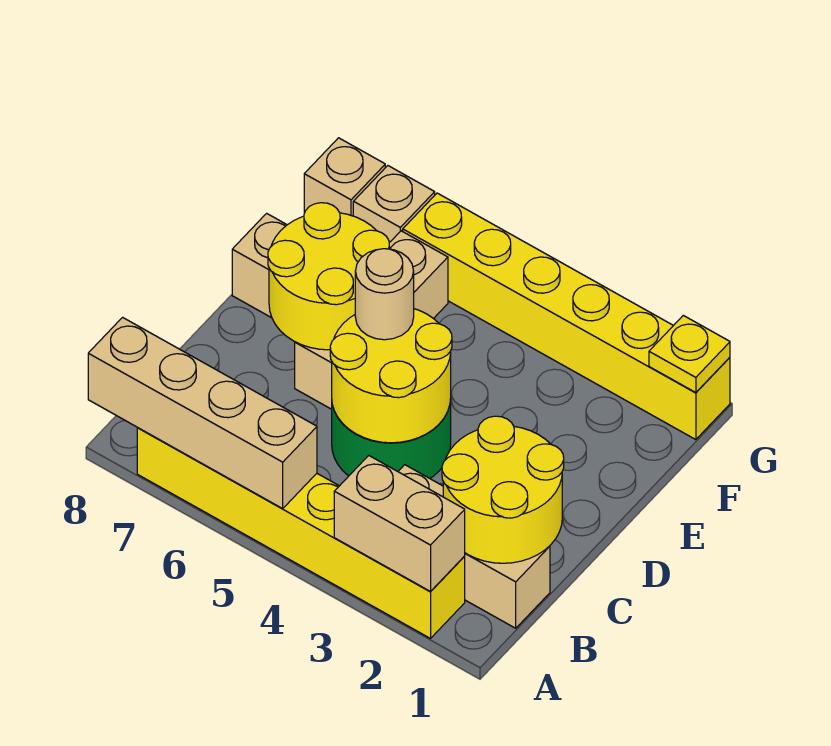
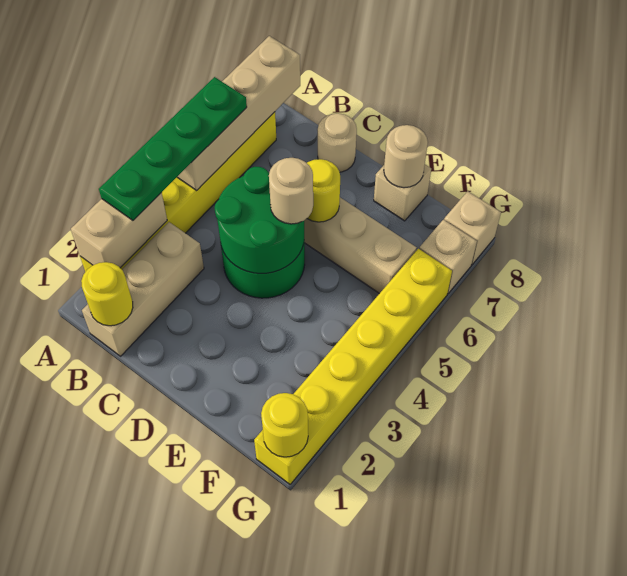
none -> green 1x4 plate [99,77,247,220]
yellow 2x2 round brick [442,416,564,563] -> yellow 1x1 round brick [81,262,133,326]
yellow 2x2 round brick [330,309,452,443] -> green 2x2 round brick [215,167,304,273]
none -> tan 1x1 round brick [318,113,357,172]
yellow 2x2 round brick [268,203,389,350] -> yellow 1x1 round brick [307,159,340,222]
none -> tan 1x1 round brick [384,125,428,188]
yellow 1x1 plate [649,315,730,393] -> yellow 1x1 round brick [261,393,308,457]

